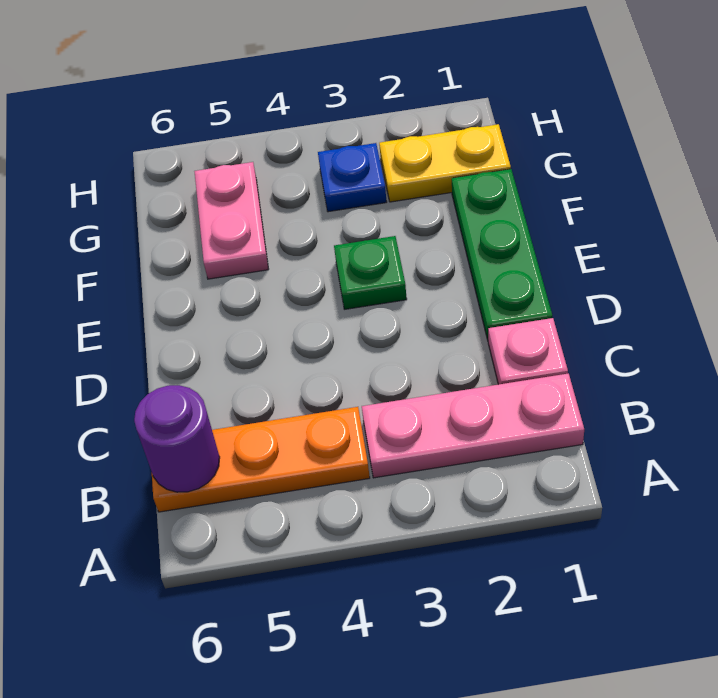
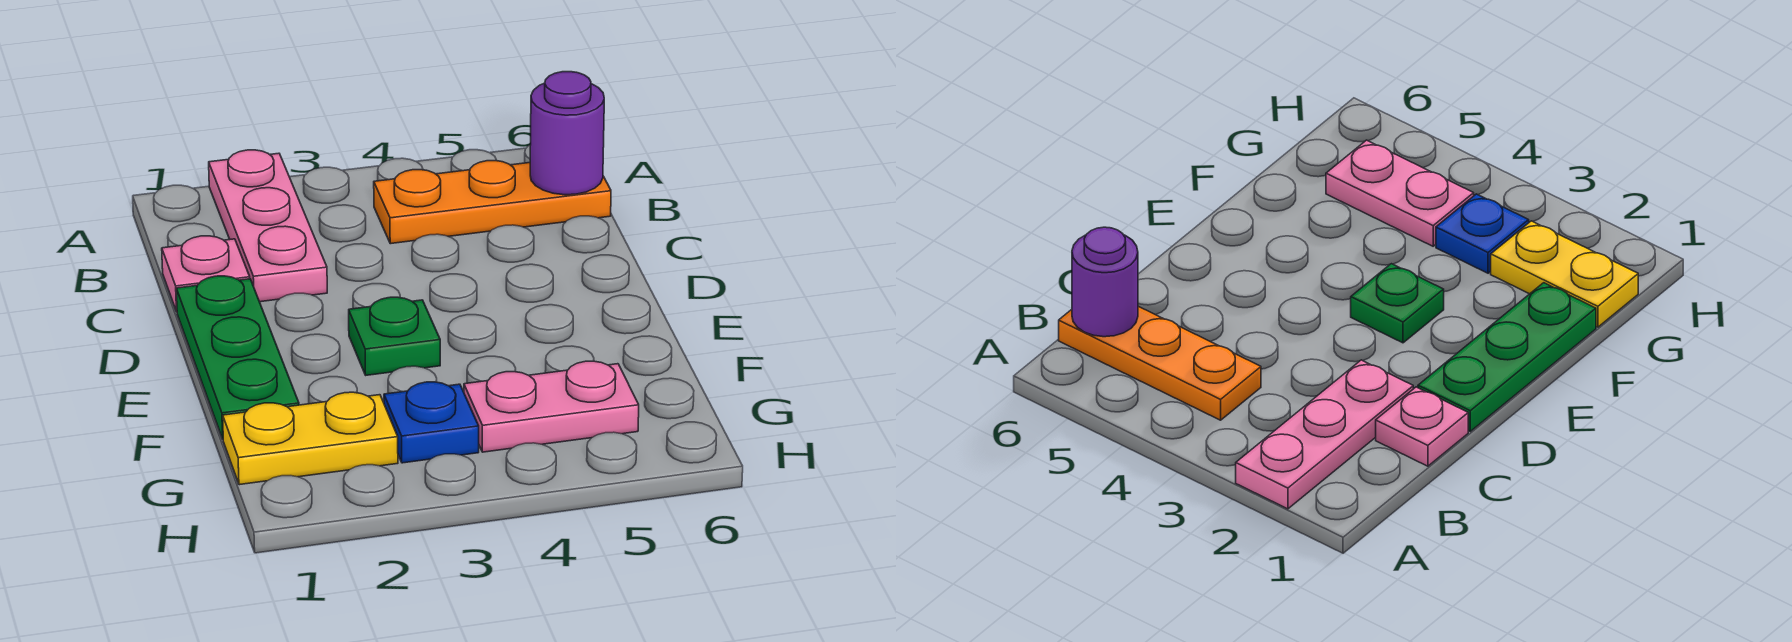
pink 1x3 plate [362,374,584,478] -> pink 1x3 plate turned to [209,150,327,302]
pink 1x2 plate [194,162,269,279] -> pink 1x2 plate turned to [464,361,639,452]

